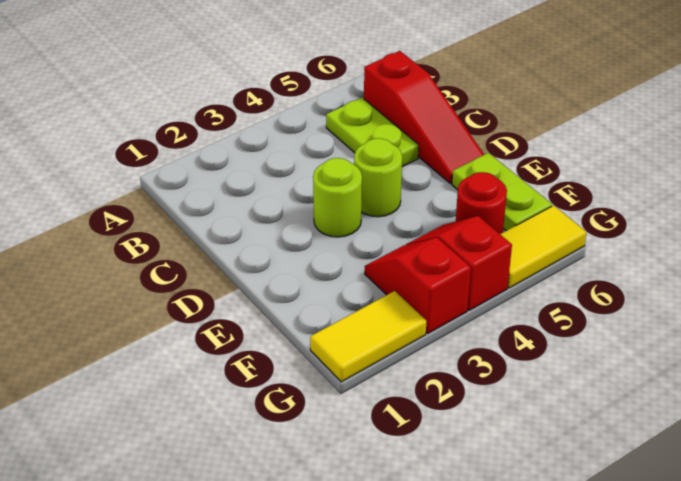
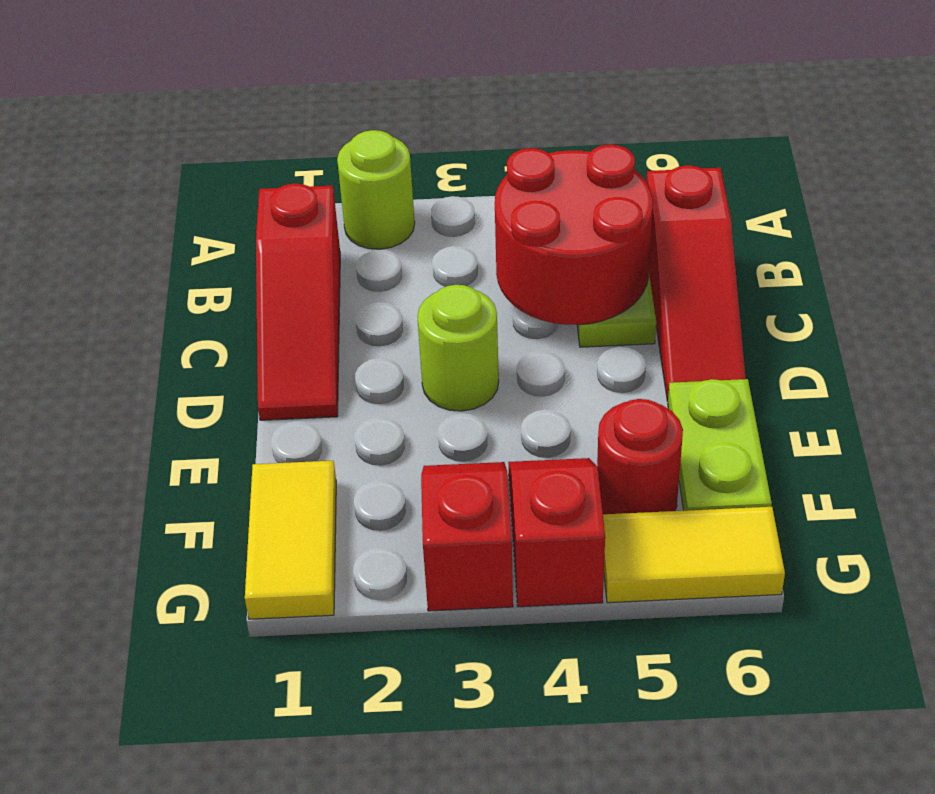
none -> red 1x3 slope [256,184,340,420]
none -> red 2x2 round brick [495,145,653,325]
lime 1x1 round brick [354,138,402,217] -> lime 1x1 round brick moved to [337,130,415,249]
yellow 1x2 tile [310,291,426,382] -> yellow 1x2 tile turned to [245,461,336,619]

